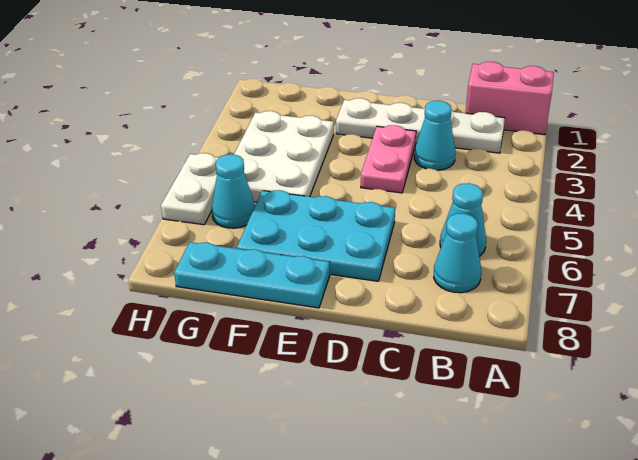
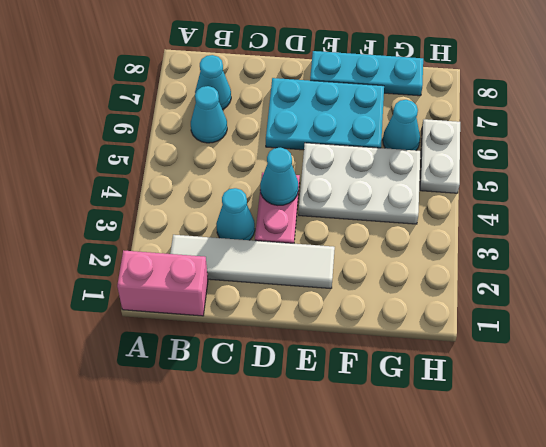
white 1x4 plate [336,98,505,153] -> white 1x4 tile [170,235,335,289]
none -> cyan 1x1 cone [260,148,298,205]
white 2x3 plate [234,111,334,202] -> white 2x3 plate turned to [299,143,420,224]

